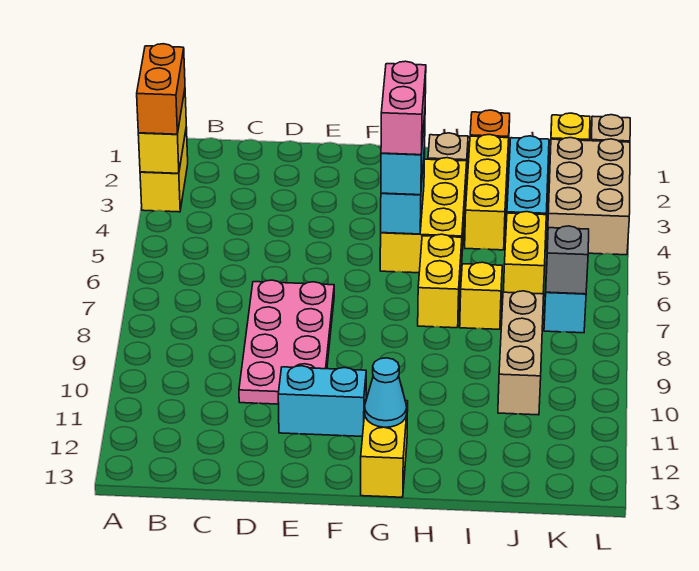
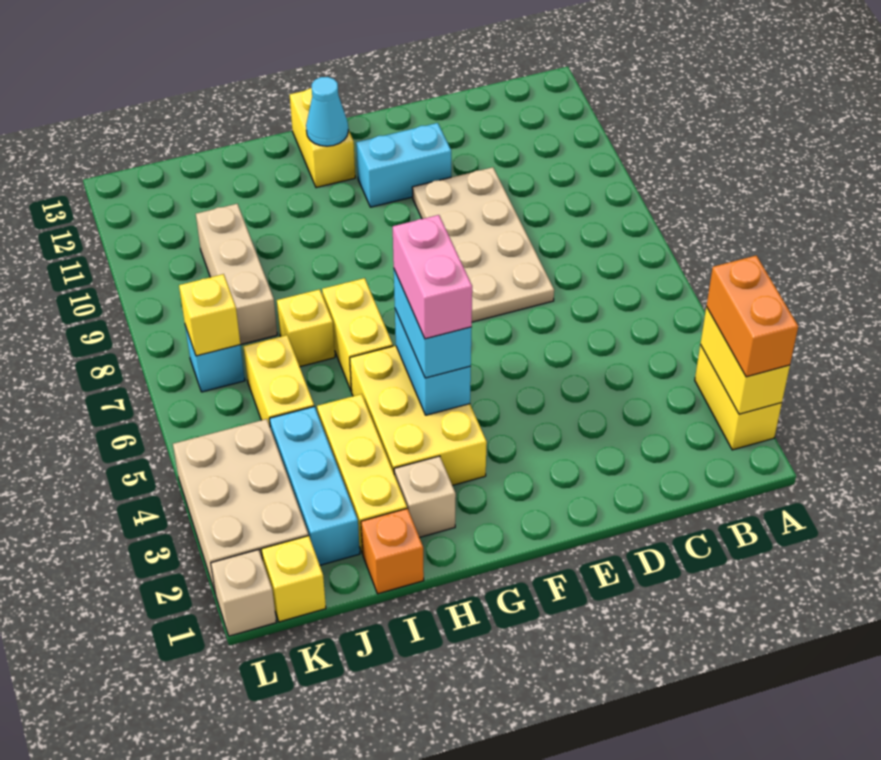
pink 2x4 plate [239,280,334,404] -> tan 2x4 plate [412,167,554,322]
grey 1x1 brick [546,226,589,294] -> yellow 1x1 brick [179,274,240,356]

